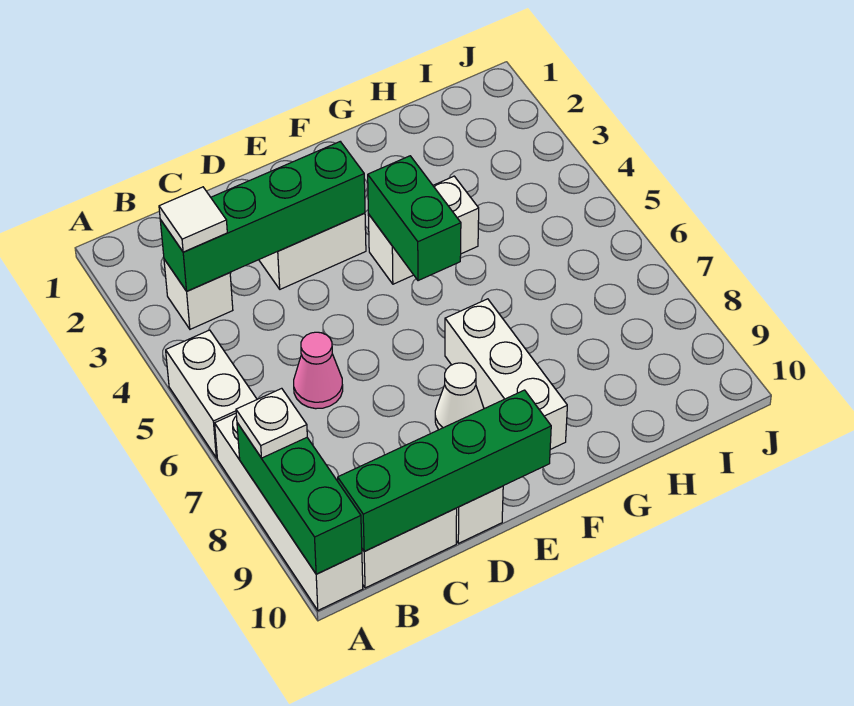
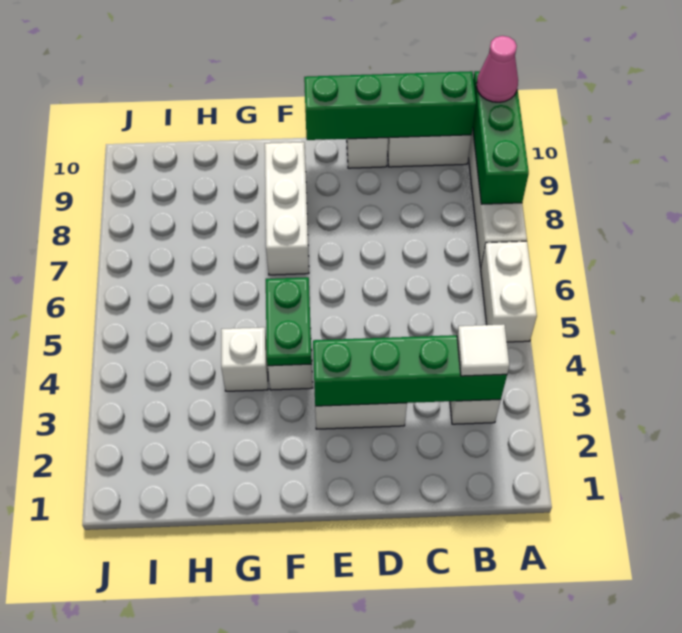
white 1x1 plate [236,388,307,458] -> none
pink 1x1 cone [294,332,343,409] -> pink 1x1 cone moved to [476,36,518,102]
white 1x1 cone [435,363,484,430] -> none
green 1x2 brick [368,156,461,281] -> green 1x2 plate [266,277,312,366]

